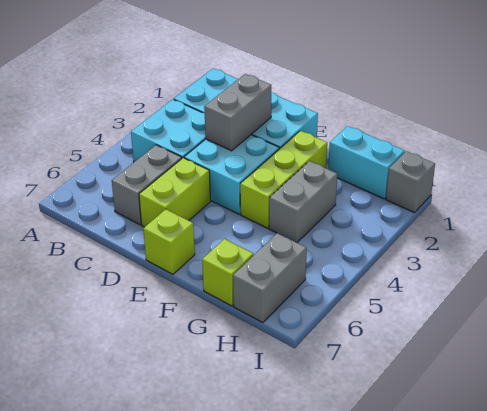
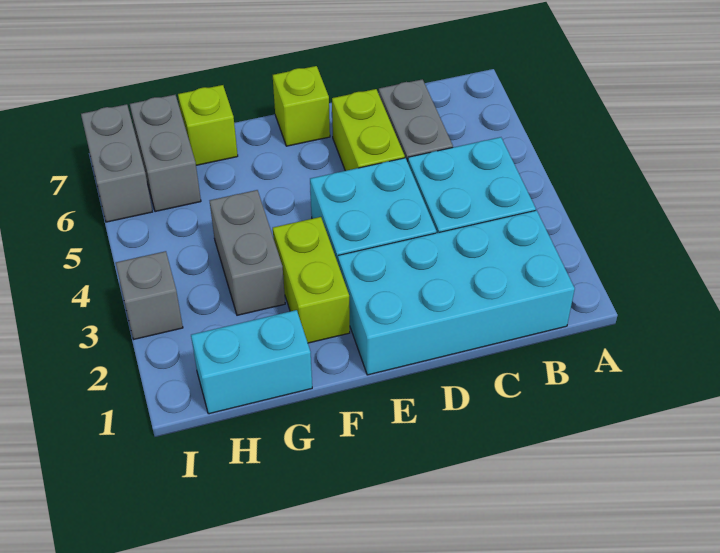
grey 1x2 brick [204,74,271,151] -> grey 1x2 brick moved to [81,104,152,222]
lime 1x3 brick [240,131,327,228] -> lime 1x2 brick [273,217,350,343]
grey 1x1 brick [386,151,435,213] -> grey 1x1 brick moved to [116,251,183,339]

